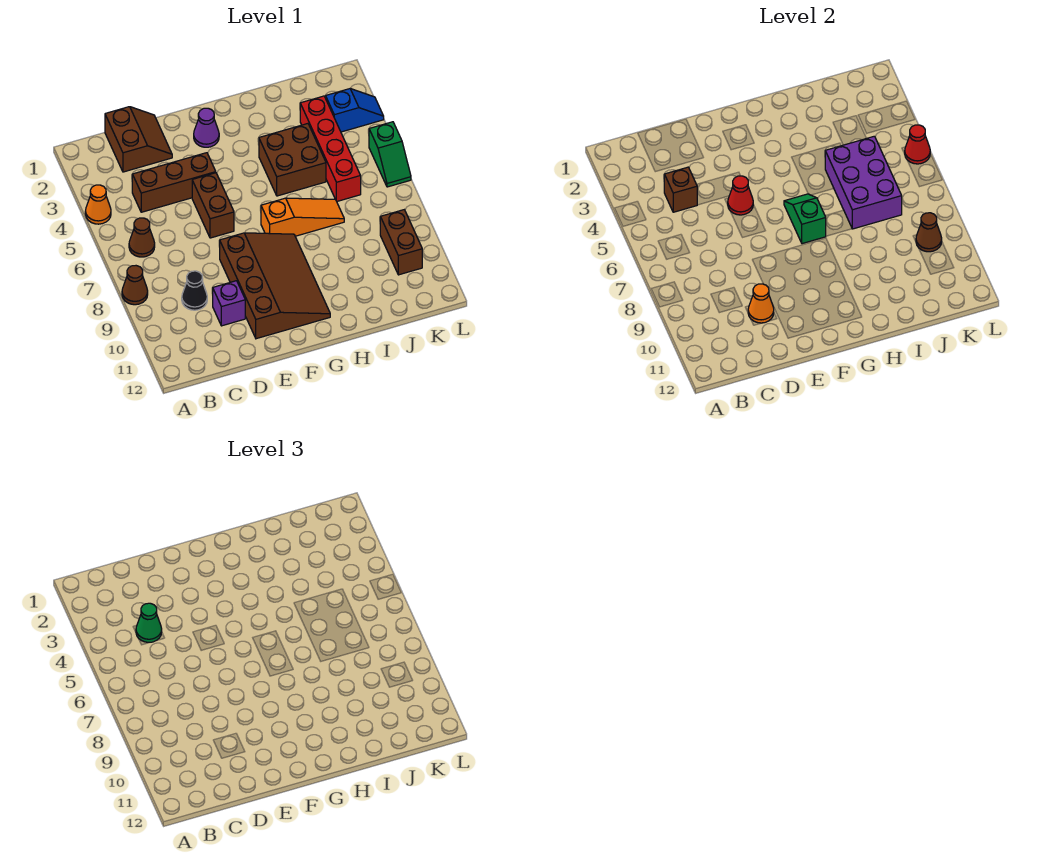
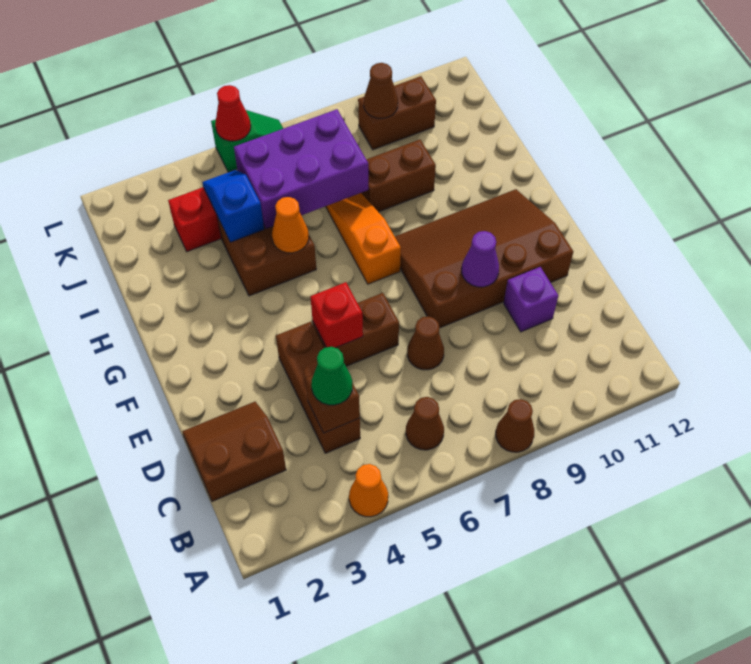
black 1x1 cone [182,271,207,310] -> none
none -> brown 1x1 cone [407,316,444,370]
orange 1x1 cone [748,284,774,323] -> orange 1x1 cone moved to [272,197,309,253]
red 1x1 cone [728,176,753,215] -> red 1x1 brick [310,282,363,348]
purple 1x1 cone [194,108,219,147] -> purple 1x1 cone moved to [462,231,499,287]
green 1x2 slope [784,194,826,244] -> none
none -> brown 1x2 brick [362,140,436,212]
blue 1x2 slope [326,89,384,132] -> blue 1x2 slope moved to [202,170,264,242]

